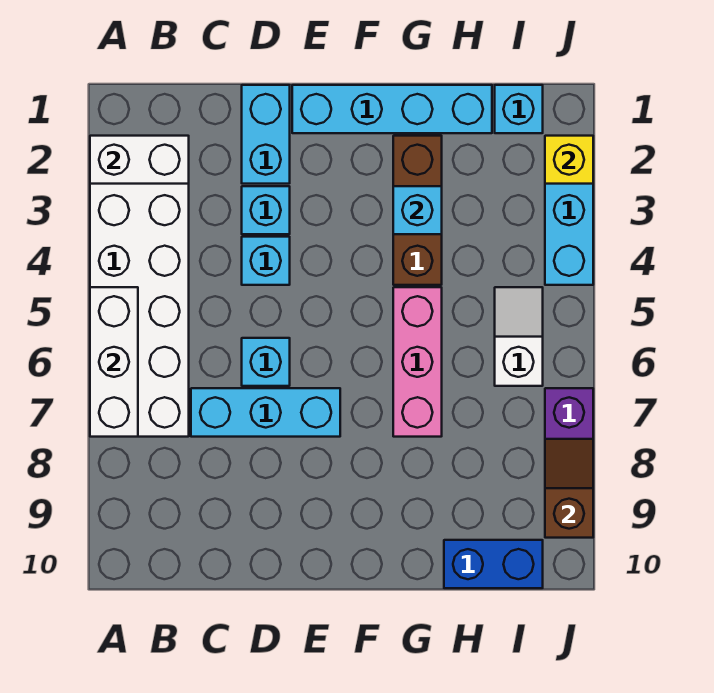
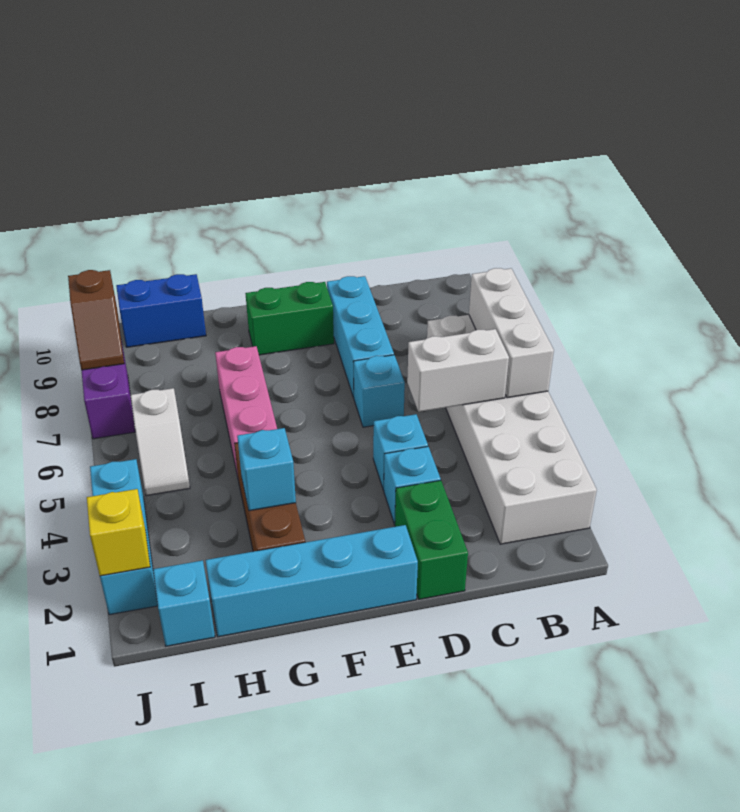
white 1x2 brick [90,136,189,184] -> white 1x2 brick moved to [407,329,509,412]
cyan 1x3 brick [191,388,340,437] -> cyan 1x3 brick turned to [327,276,394,398]
cyan 1x2 brick [242,85,290,184] -> green 1x2 brick [395,480,468,599]
none -> green 1x2 brick [245,282,334,355]

